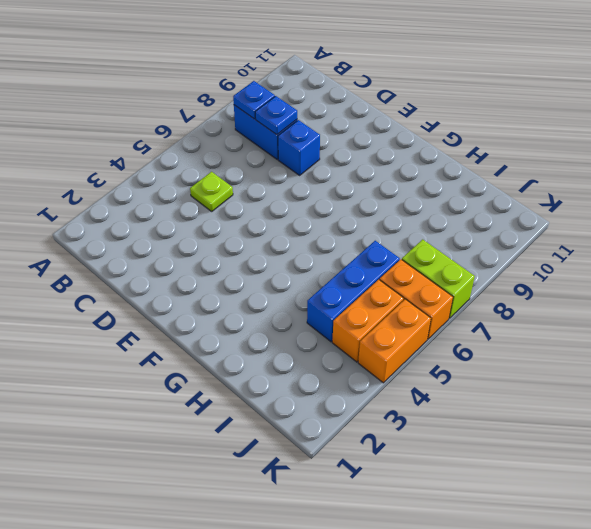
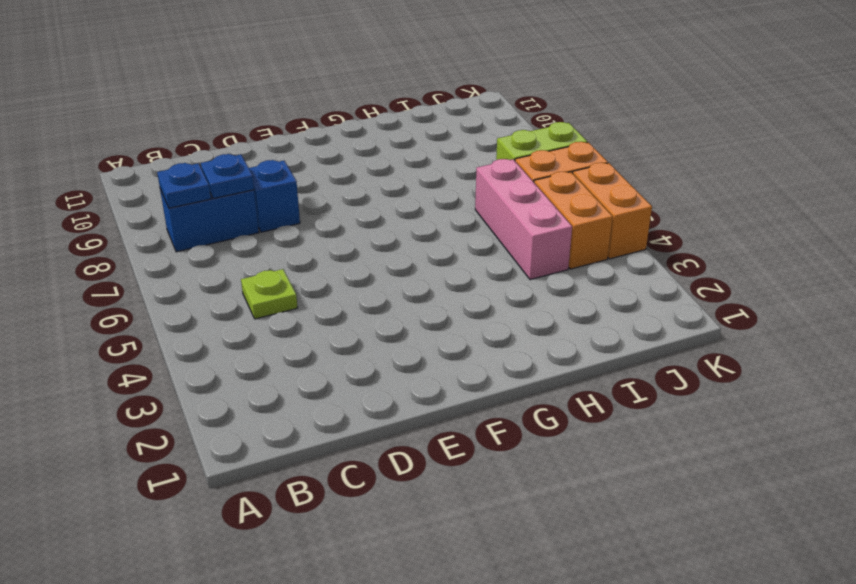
blue 1x3 brick [307,241,400,342] -> pink 1x3 brick [475,159,572,280]

